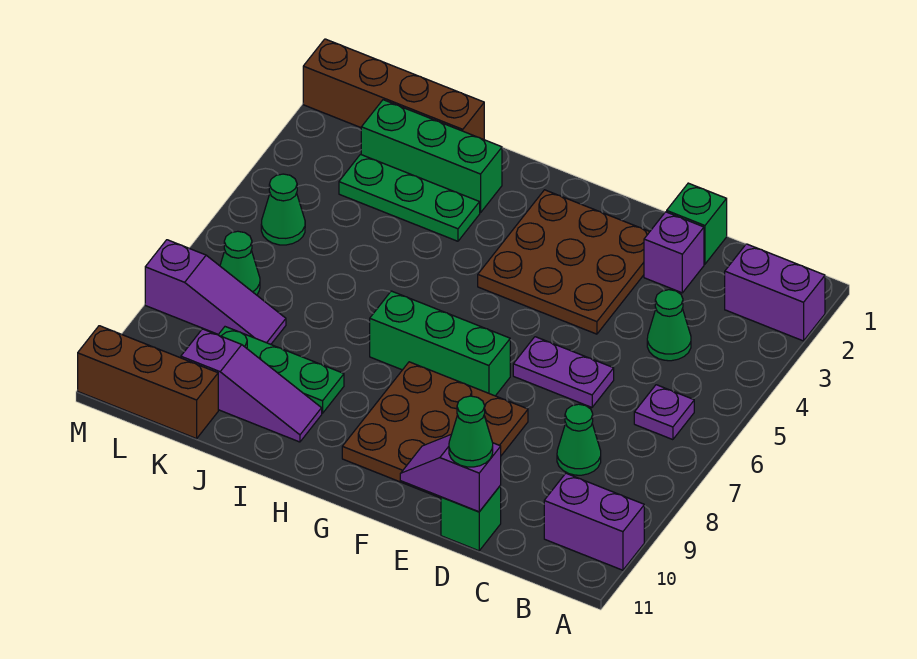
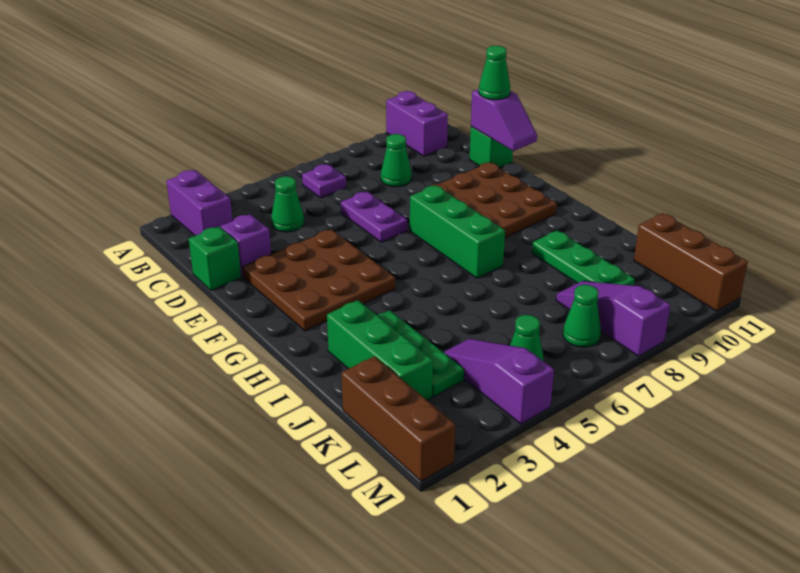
purple 1x3 slope [181,329,322,442] -> purple 1x3 slope moved to [444,339,554,424]
brown 1x4 brick [303,39,484,139] -> brown 1x3 brick [342,356,455,481]

